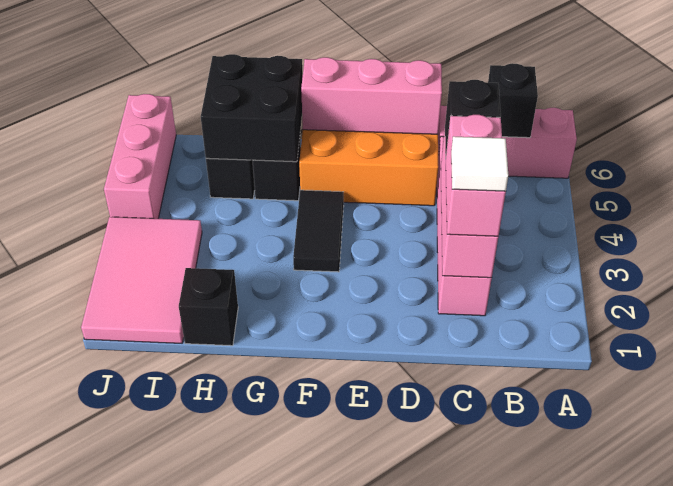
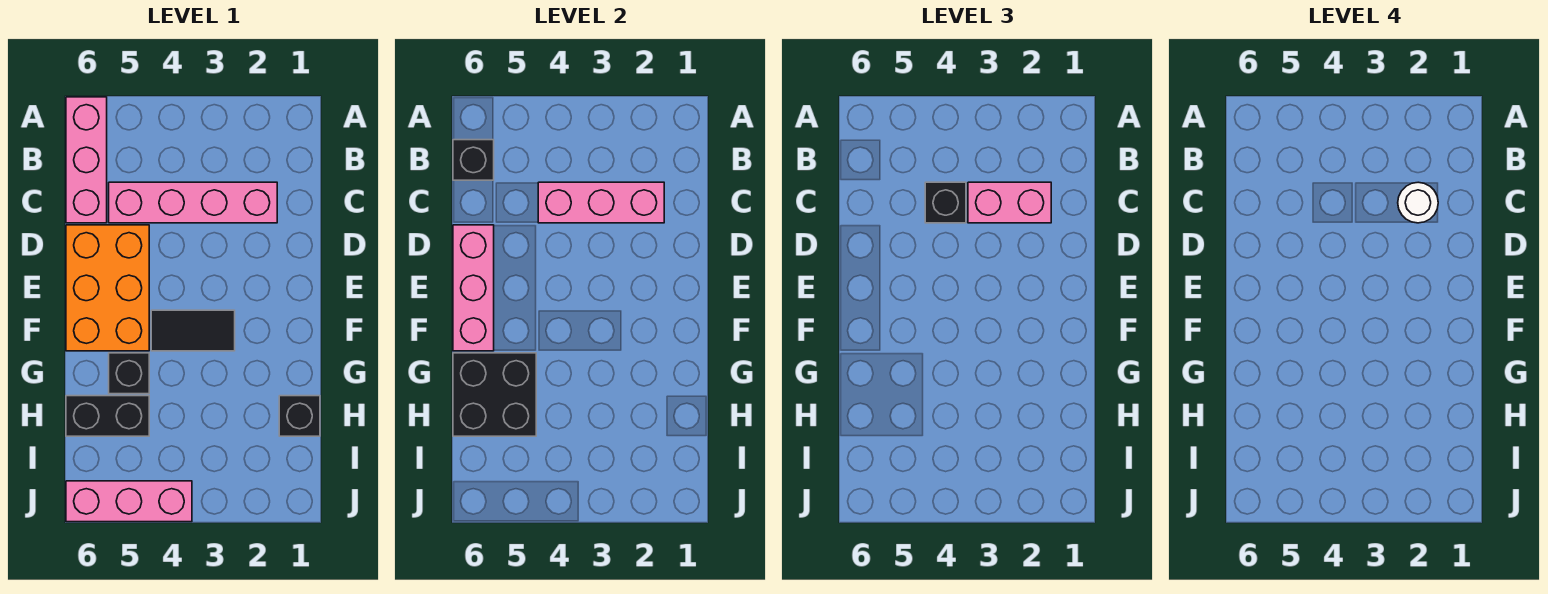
white 1x1 tile [451,136,508,191] -> white 1x1 round brick [1398,182,1438,223]
pink 2x3 tile [81,217,202,343] -> none

